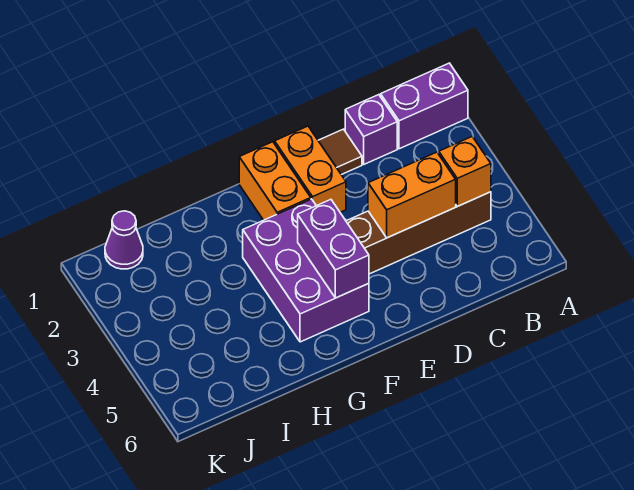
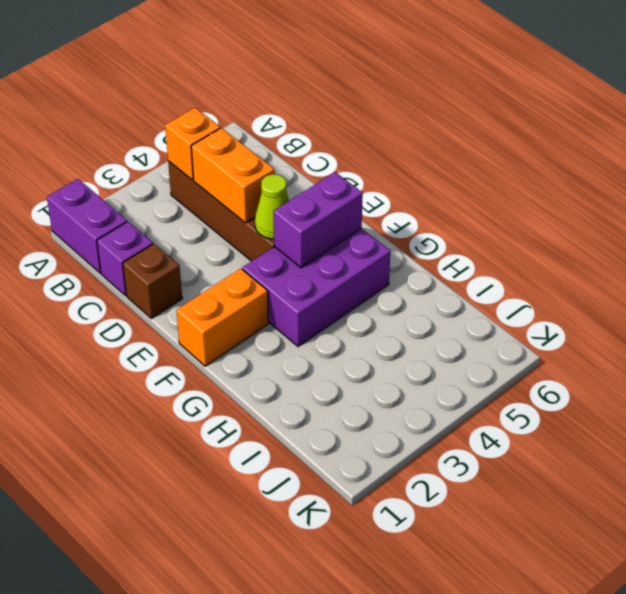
brown 1x1 tile [318,129,362,175] -> brown 1x1 brick [123,244,182,319]
orange 1x2 brick [275,126,346,212] -> none
none -> lime 1x1 cone [255,174,289,239]
purple 1x1 cone [105,211,143,269] -> none

